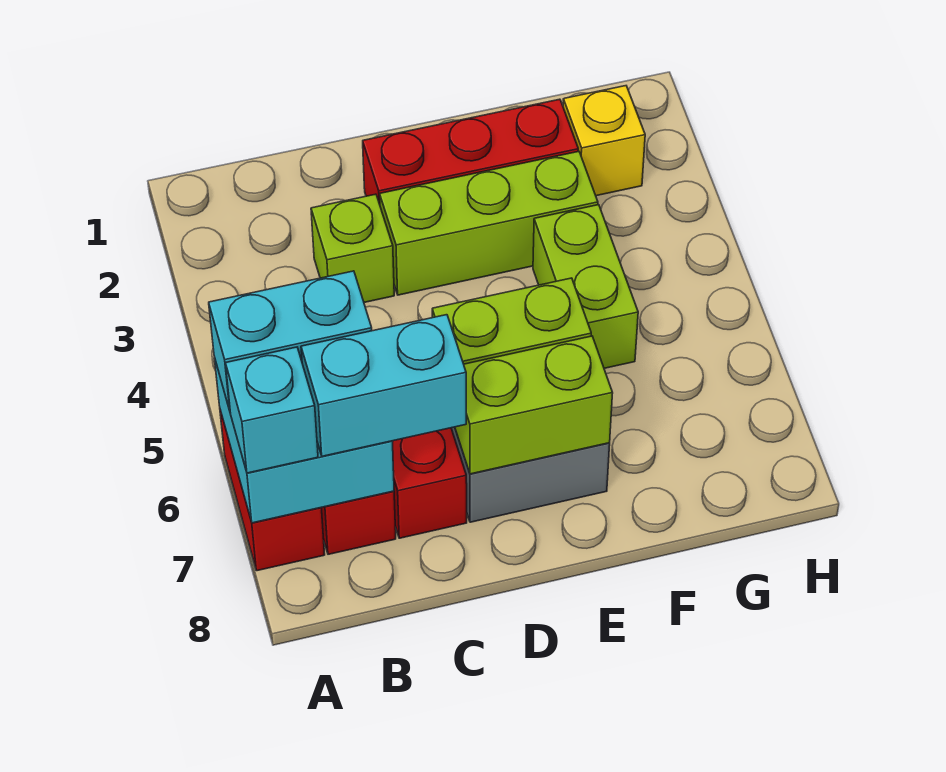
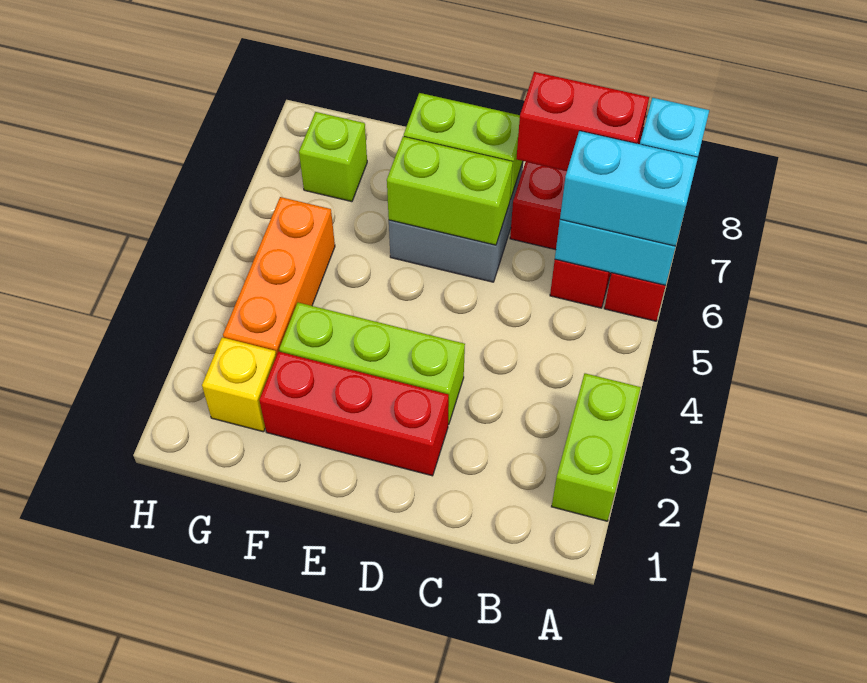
cyan 1x2 brick [301,315,466,456] -> red 1x2 brick [516,72,649,171]
lime 1x1 brick [311,194,394,302] -> lime 1x1 brick moved to [299,112,367,202]
lime 1x2 brick [533,205,638,368] -> lime 1x2 brick moved to [552,373,641,521]
none -> orange 1x3 brick [223,197,335,356]

